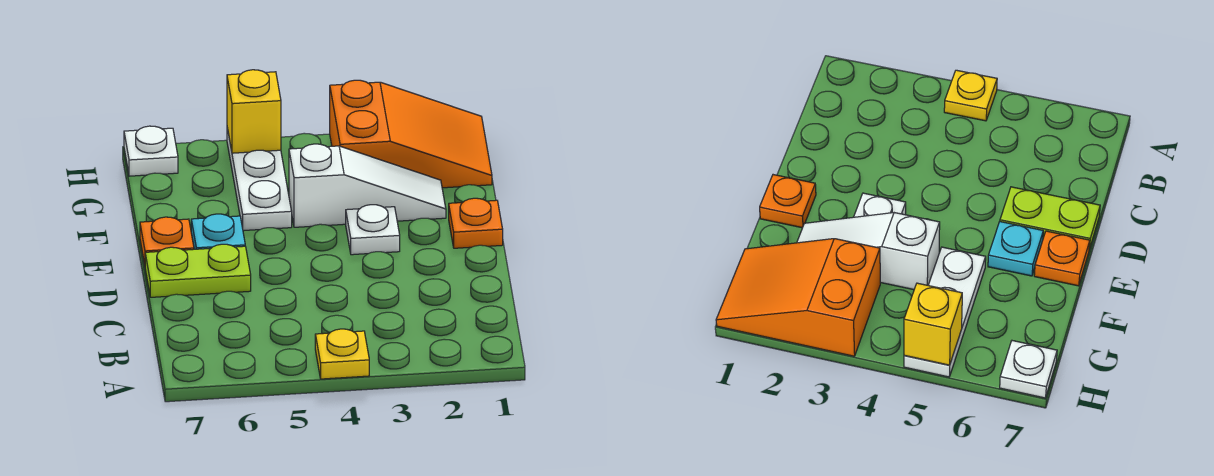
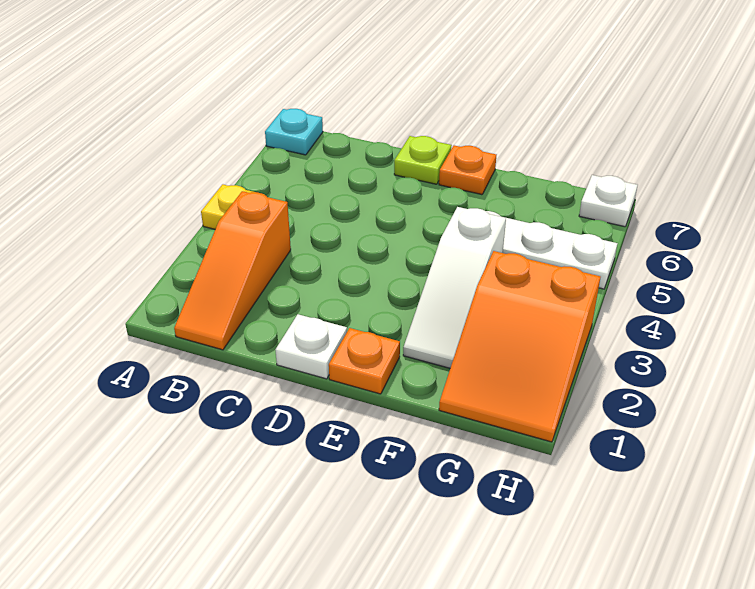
none -> orange 1x3 slope [174,191,291,350]
lime 1x2 plate [145,244,251,297] -> lime 1x1 plate [394,136,452,184]
white 1x1 plate [346,205,400,255] -> white 1x1 plate moved to [276,314,347,379]
cyan 1x1 plate [191,214,245,249] -> cyan 1x1 plate moved to [265,109,323,155]
yellow 1x1 brick [227,70,281,153] -> none

